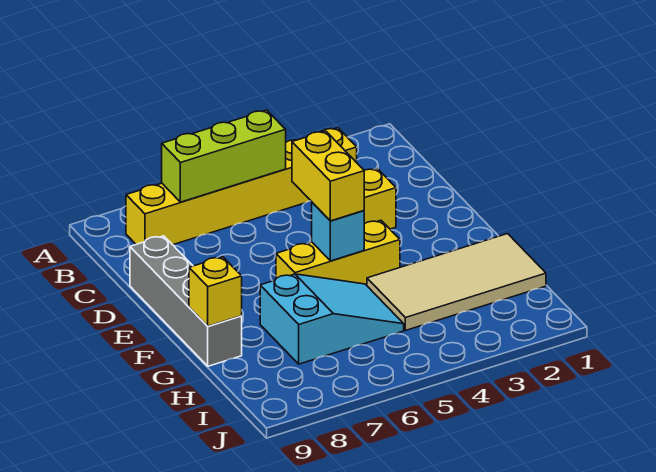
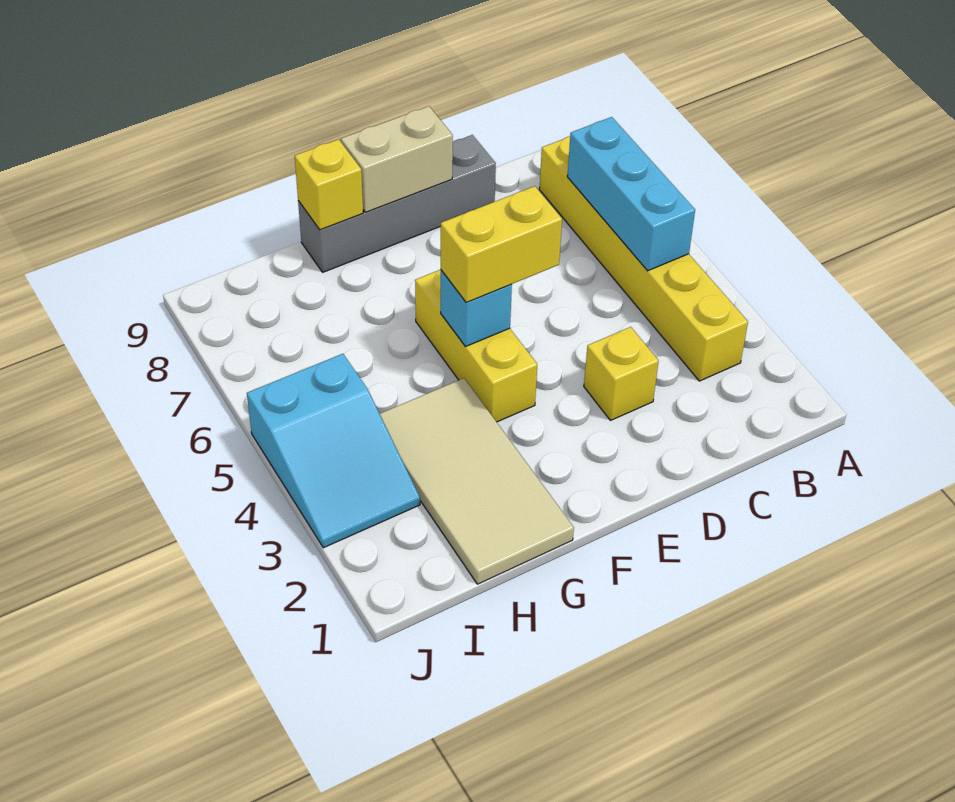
lime 1x3 brick [162,110,286,202] -> cyan 1x3 brick [567,117,695,271]
none -> tan 1x2 brick [341,106,453,212]
cyan 2x3 slope [260,274,404,364] -> cyan 2x3 slope moved to [247,354,420,548]

